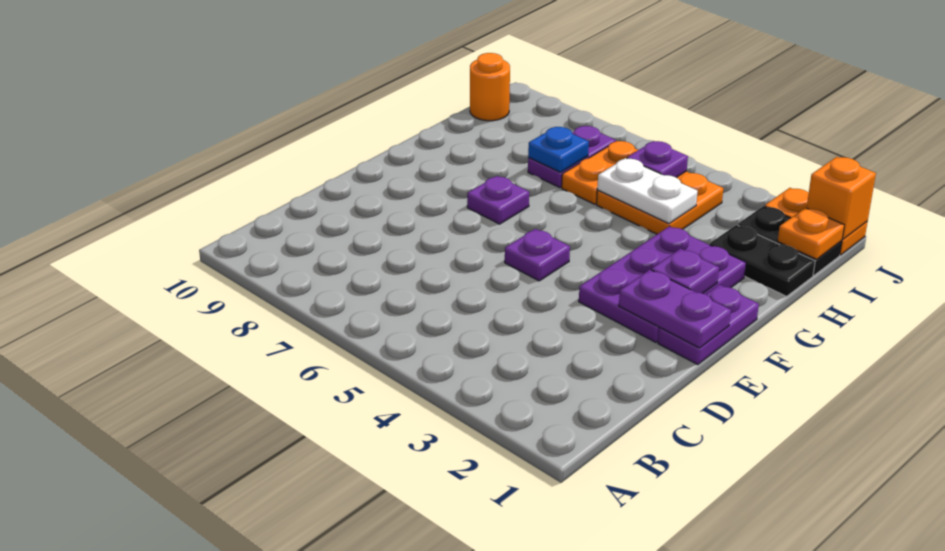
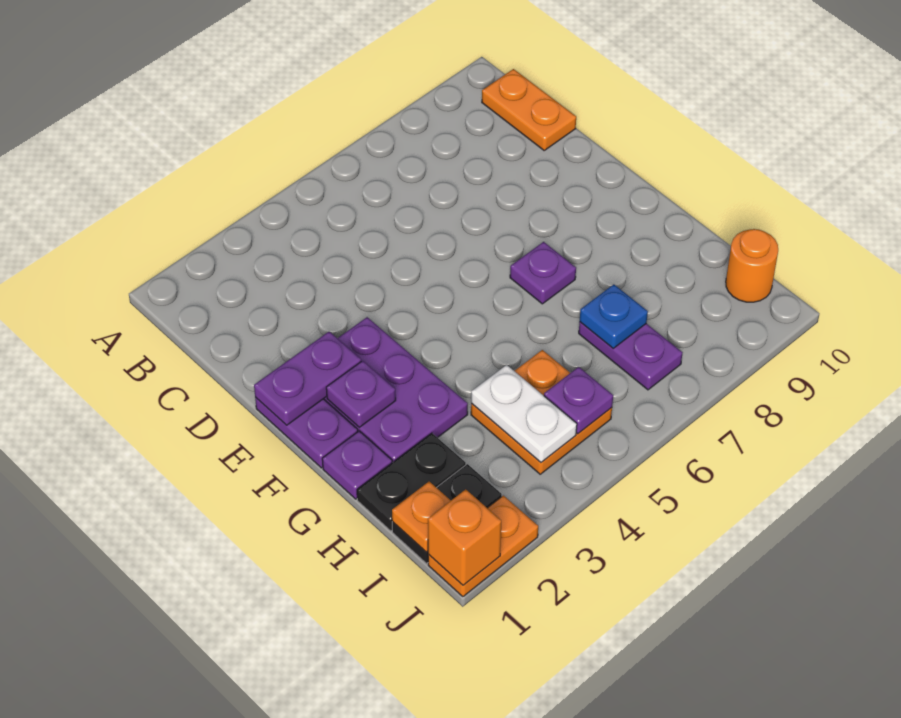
purple 1x1 plate [505,229,570,281] -> purple 1x1 plate moved to [322,431,392,499]
white 1x2 plate [597,158,698,224] -> white 1x2 plate turned to [471,365,577,462]
orange 1x2 plate [562,141,638,204] -> orange 1x2 plate moved to [482,69,576,150]

